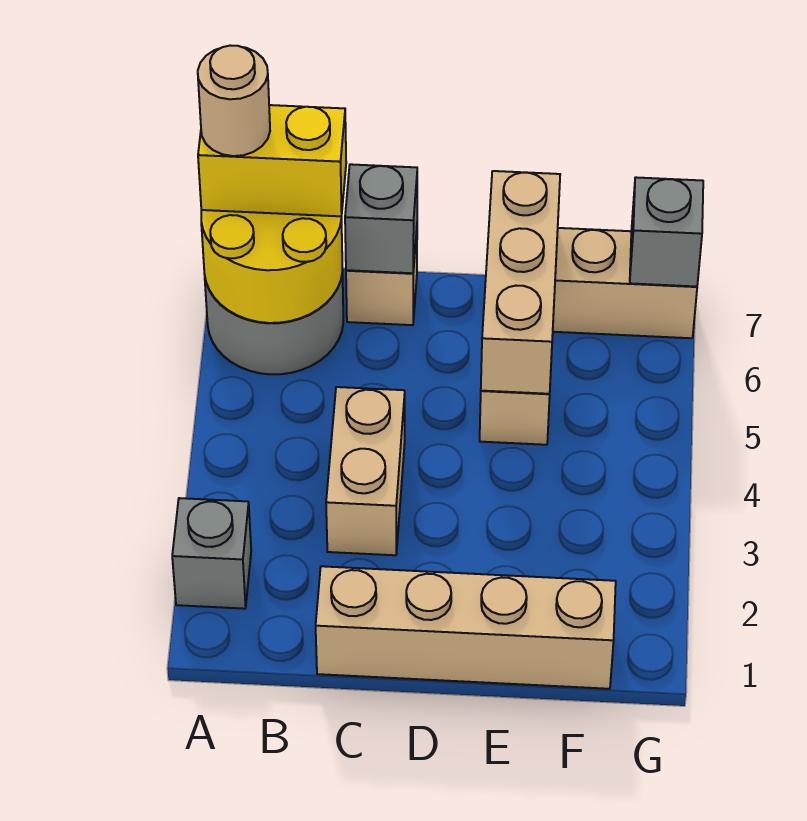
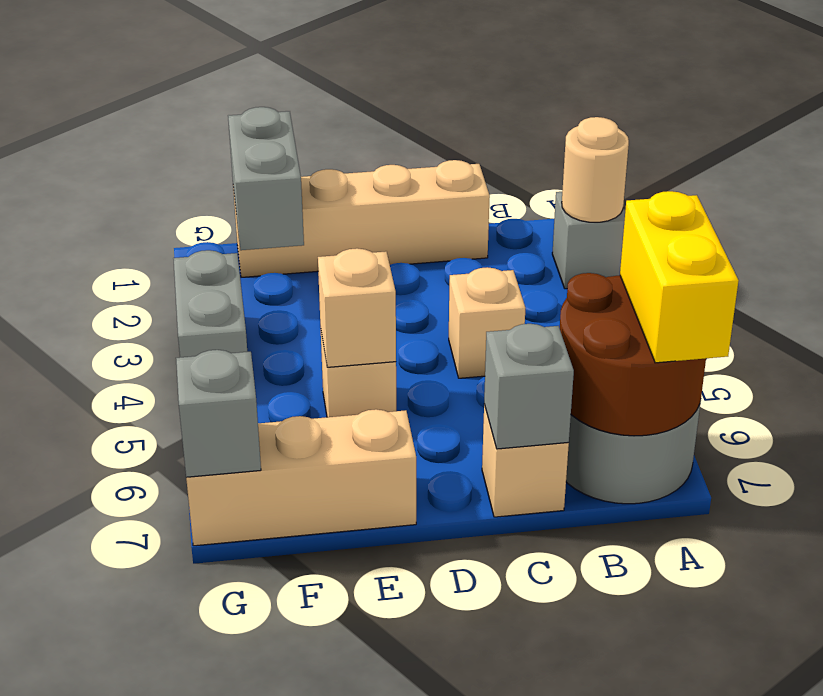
yellow 2x2 round brick [201,210,342,323] -> brown 2x2 round brick [560,273,706,436]
yellow 1x2 brick [198,105,346,216] -> yellow 1x2 brick turned to [620,191,739,363]
tan 1x1 round brick [198,45,270,156] -> tan 1x1 round brick moved to [562,117,629,222]
tan 1x2 brick [326,387,405,555] -> tan 1x1 brick [449,267,525,378]
tan 1x3 brick [481,171,560,394] -> tan 1x1 brick [318,248,396,367]
none -> grey 1x2 brick [228,107,304,250]
none -> grey 1x2 brick [173,250,247,357]

